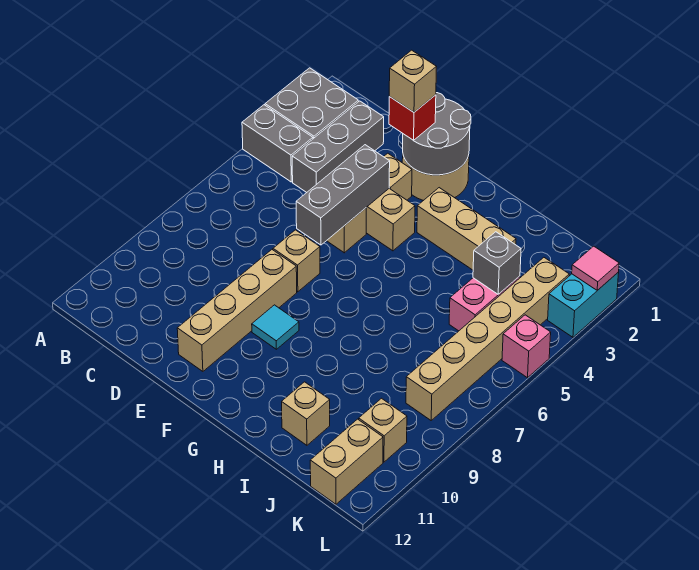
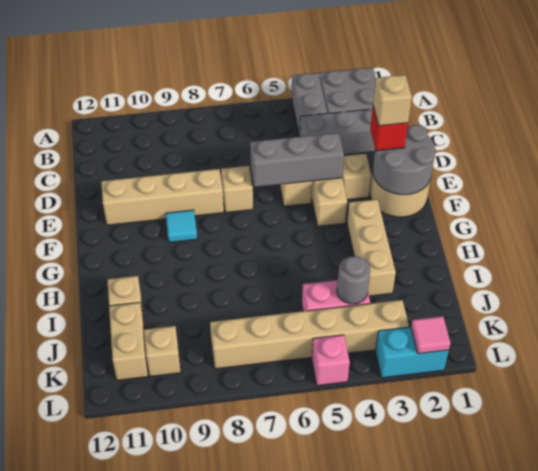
grey 1x1 brick [473,232,521,294] -> grey 1x1 round brick [337,256,370,304]
tan 1x2 brick [310,419,383,504] -> tan 1x2 brick turned to [109,302,148,380]

